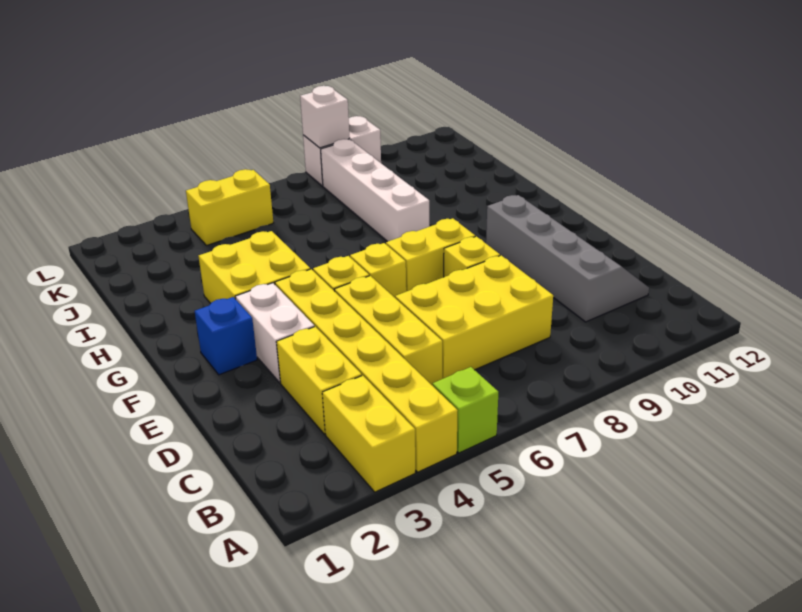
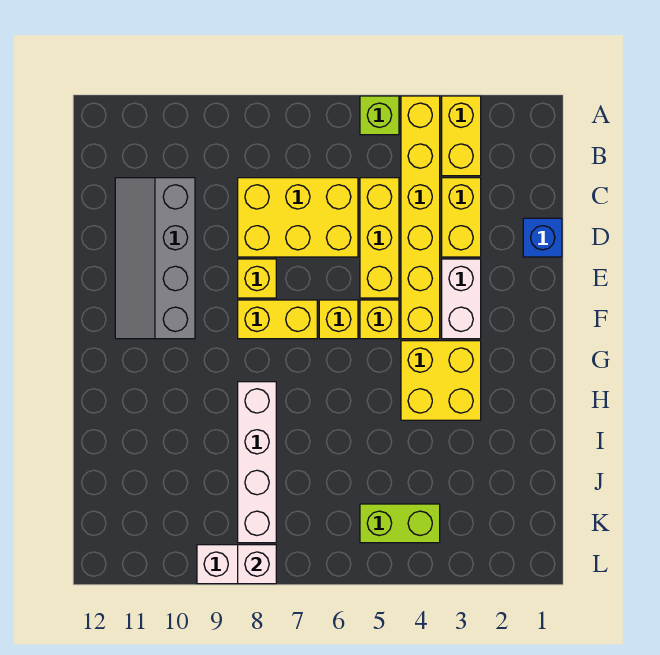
blue 1x1 brick [195,297,257,375] -> blue 1x1 brick moved to [523,218,562,257]
yellow 1x2 brick [186,169,273,245] -> lime 1x2 brick [360,504,440,543]

